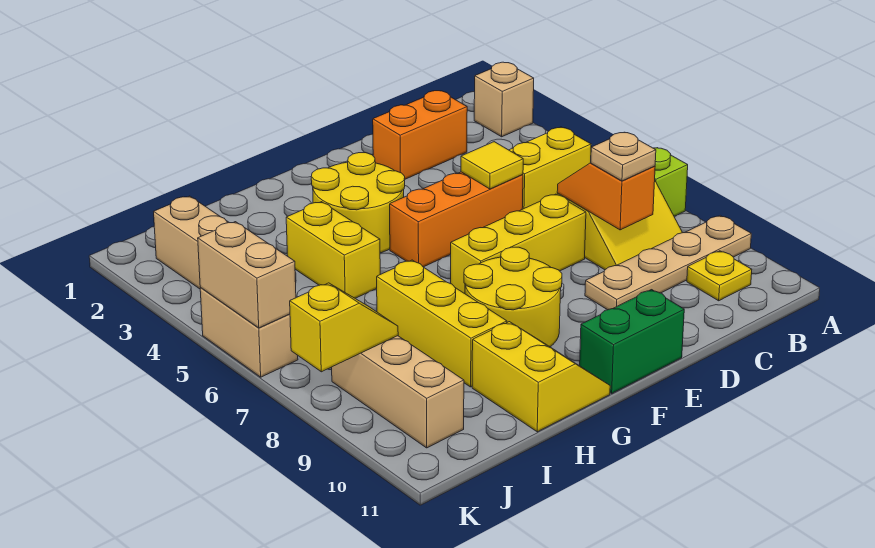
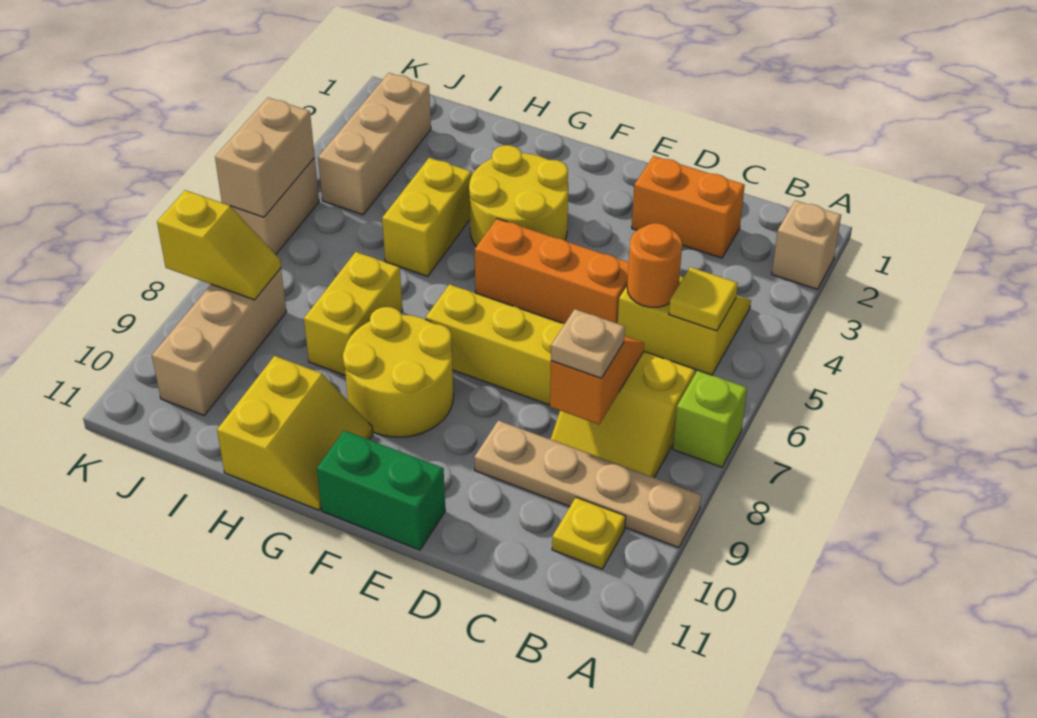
none -> orange 1x1 round brick [627,223,682,307]
yellow 1x1 tile [461,142,523,189] -> yellow 1x1 tile moved to [669,267,738,331]
yellow 1x3 brick [377,260,507,387] -> yellow 1x2 brick [304,252,403,376]

